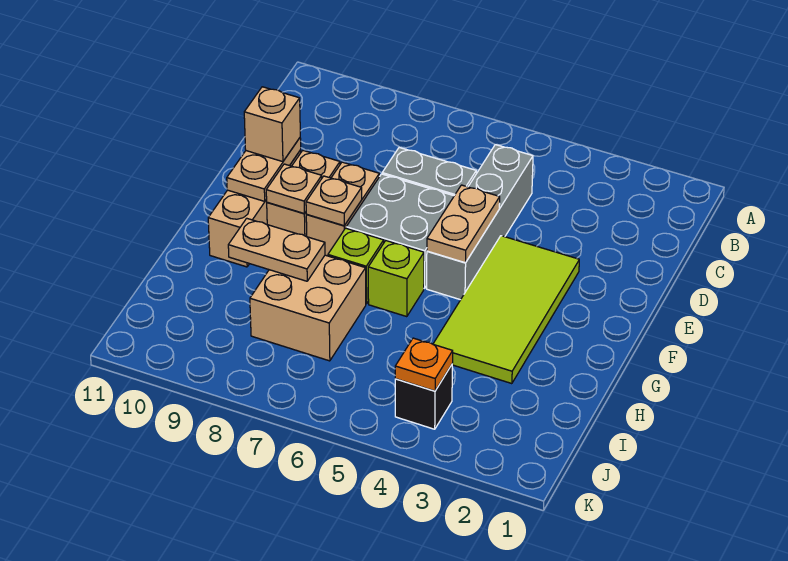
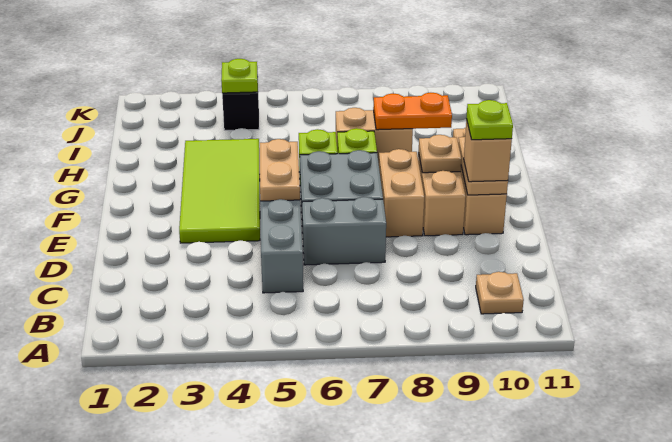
none -> lime 1x1 plate [466,100,513,140]
tan 1x1 plate [306,176,362,226] -> tan 1x1 plate moved to [476,272,524,314]
tan 2x2 brick [250,255,366,361] -> tan 1x2 brick [336,108,413,163]
tan 1x2 plate [228,218,325,281] -> orange 1x2 plate [373,93,452,130]
orange 1x1 plate [395,338,453,391] -> lime 1x1 plate [221,59,258,93]

